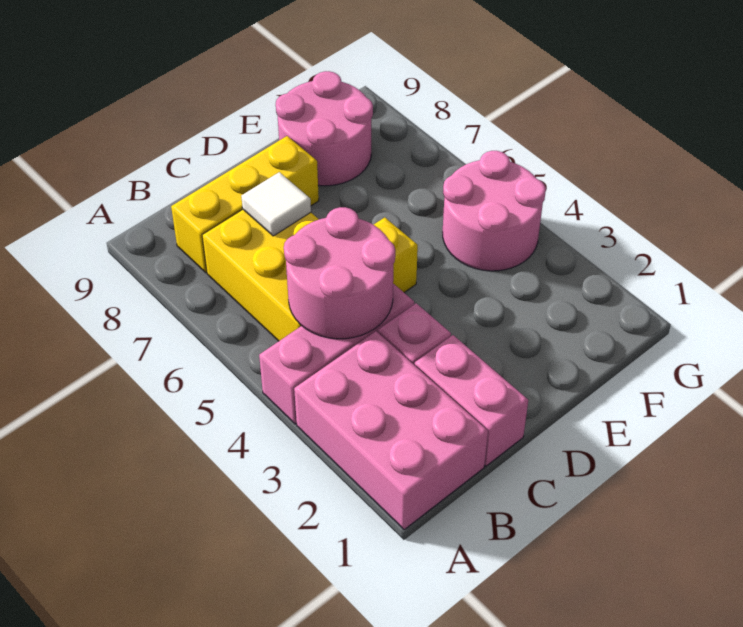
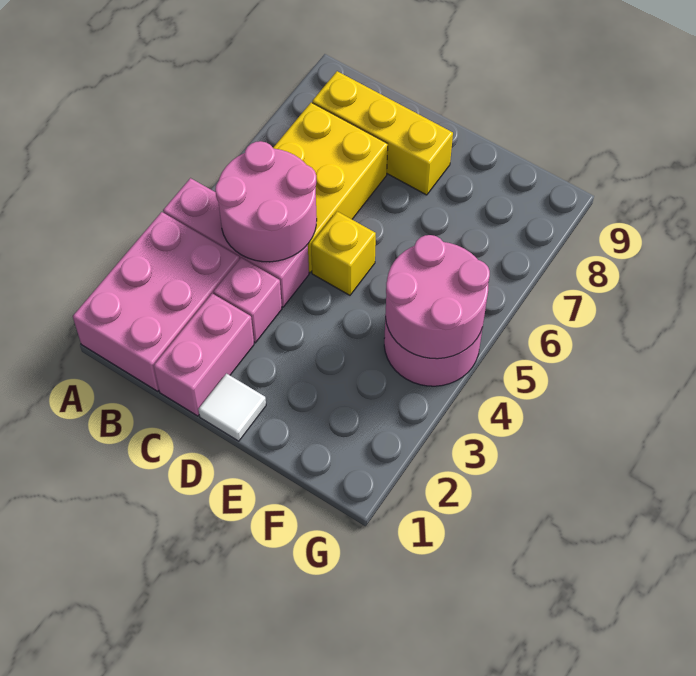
white 1x1 tile [241,172,311,236] -> white 1x1 tile moved to [198,374,266,441]
pink 2x2 round brick [276,71,373,186] -> pink 2x2 round brick moved to [385,235,490,359]

